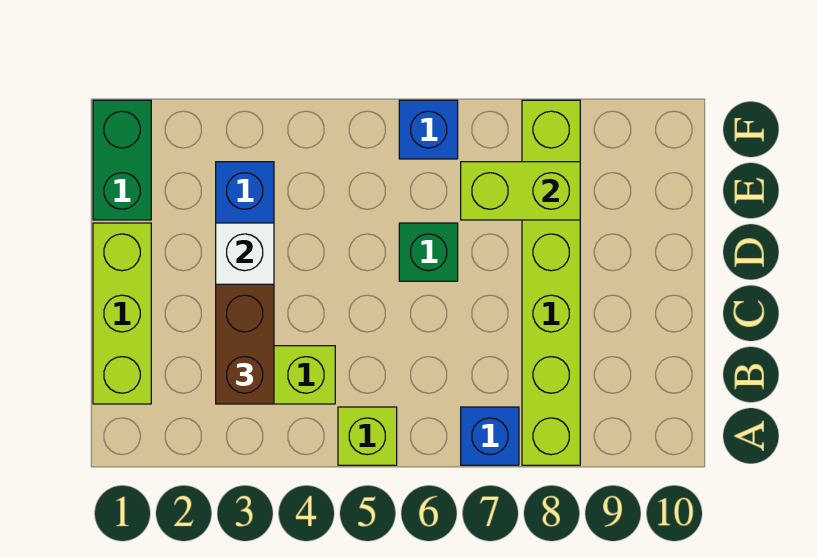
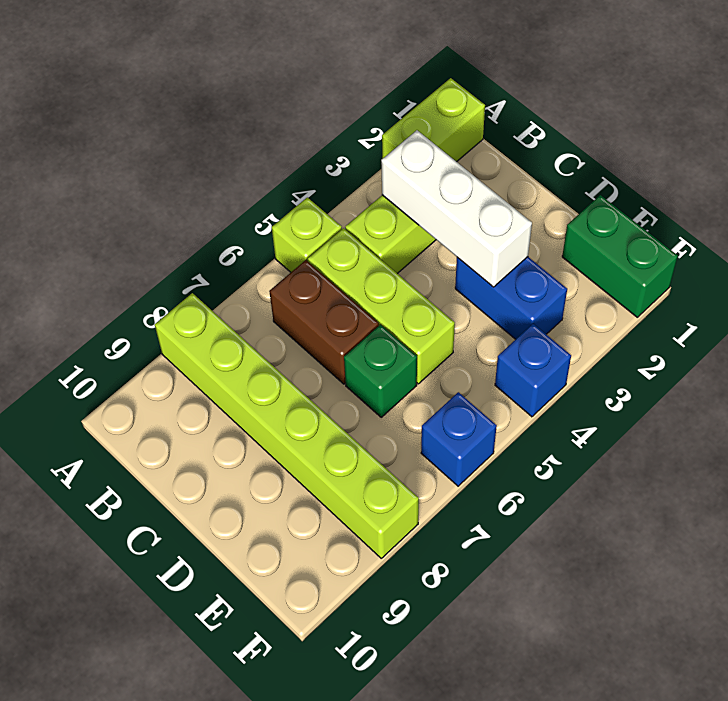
blue 1x1 brick [461,407,519,465] -> blue 1x1 brick moved to [495,324,571,417]
lime 1x3 brick [93,223,151,404] -> lime 1x3 brick moved to [308,228,455,384]
brown 1x2 brick [216,284,274,404] -> brown 1x2 brick moved to [269,260,379,384]
lime 1x2 brick [461,162,580,220] -> lime 1x2 brick moved to [382,78,485,162]

